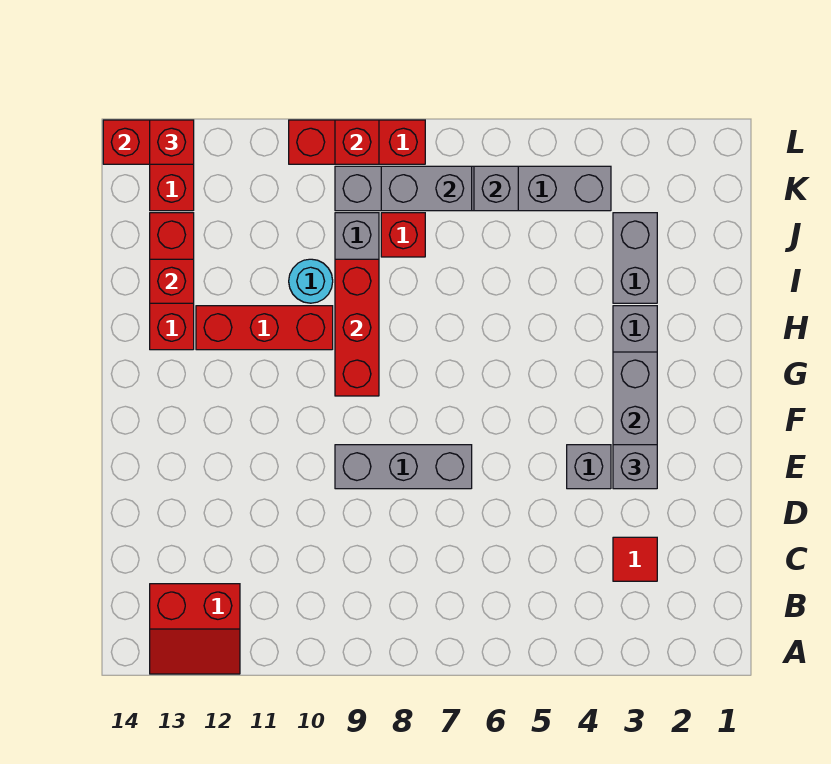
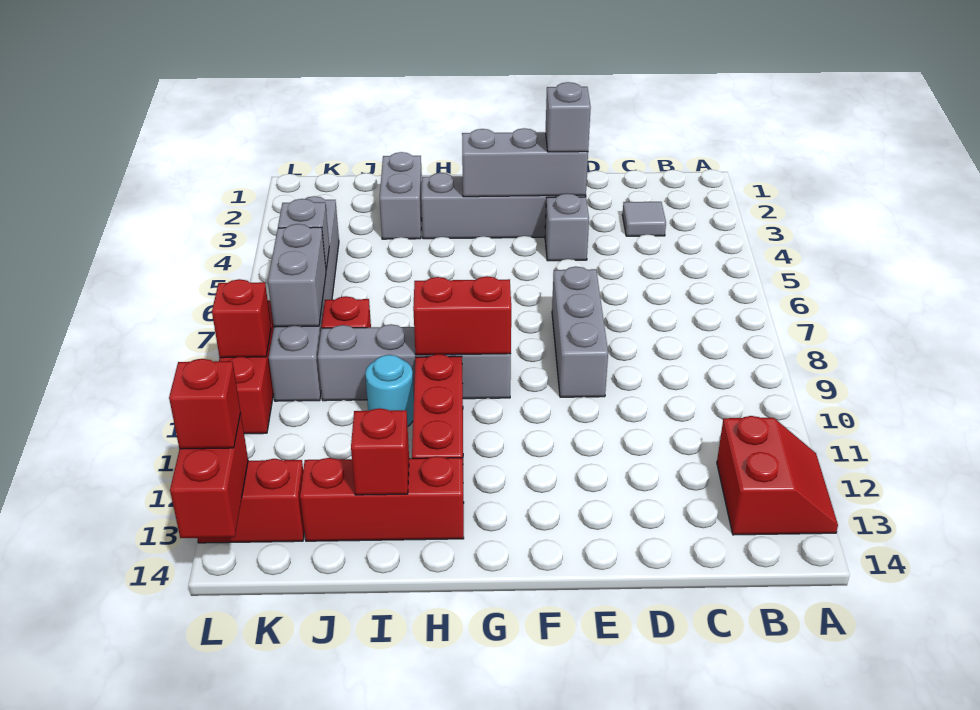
red 1x1 tile [613,537,657,581] -> grey 1x1 tile [622,202,666,236]
red 1x3 brick [335,259,379,396] -> red 1x2 brick [413,276,511,355]
grey 1x2 brick [613,213,657,303] -> grey 1x2 brick turned to [380,152,422,239]

